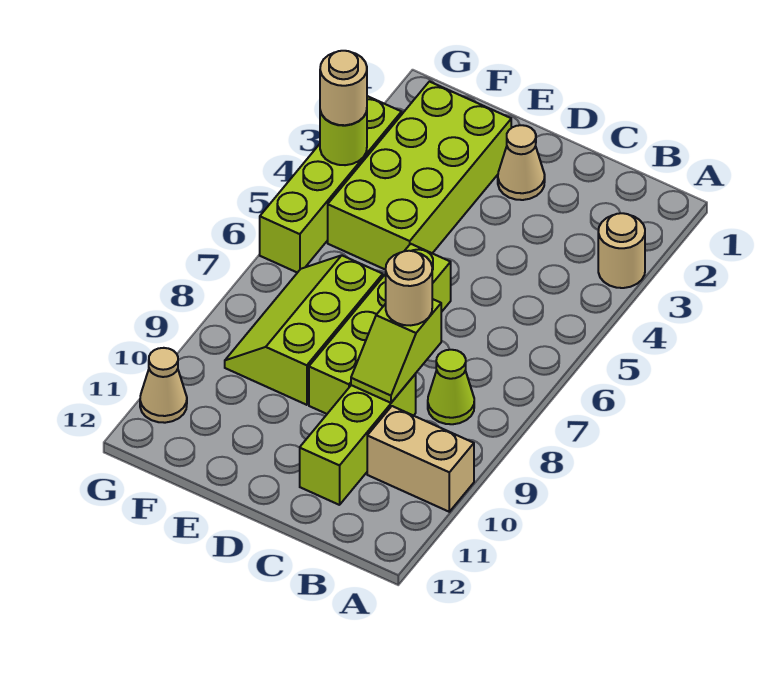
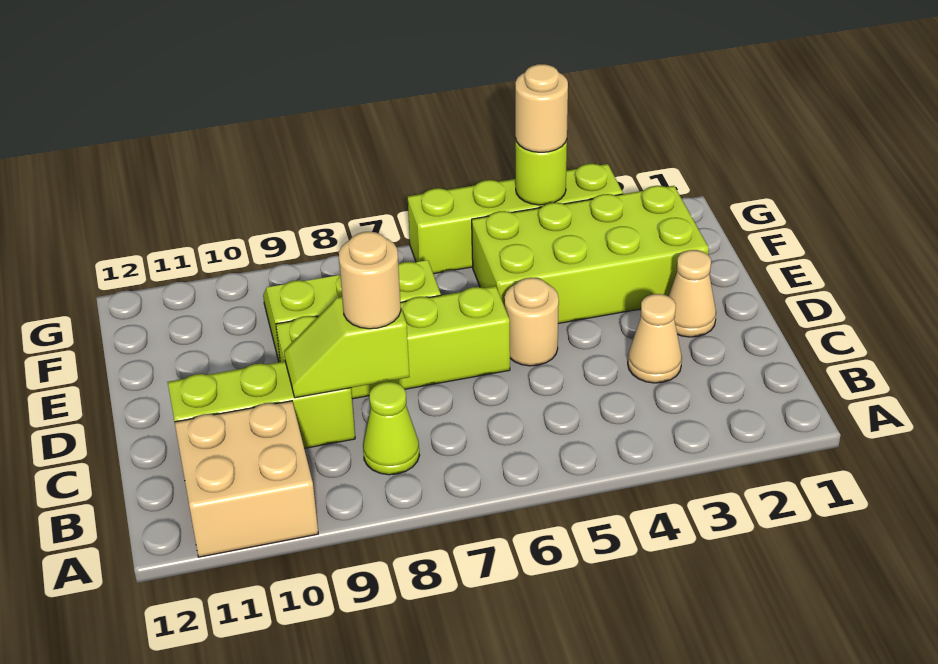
tan 1x1 round brick [598,213,645,288] -> tan 1x1 round brick moved to [505,278,559,366]
tan 1x2 brick [367,406,474,512] -> tan 2x2 brick [175,401,318,557]
tan 1x1 cone [140,348,187,423] -> tan 1x1 cone moved to [628,294,682,383]

